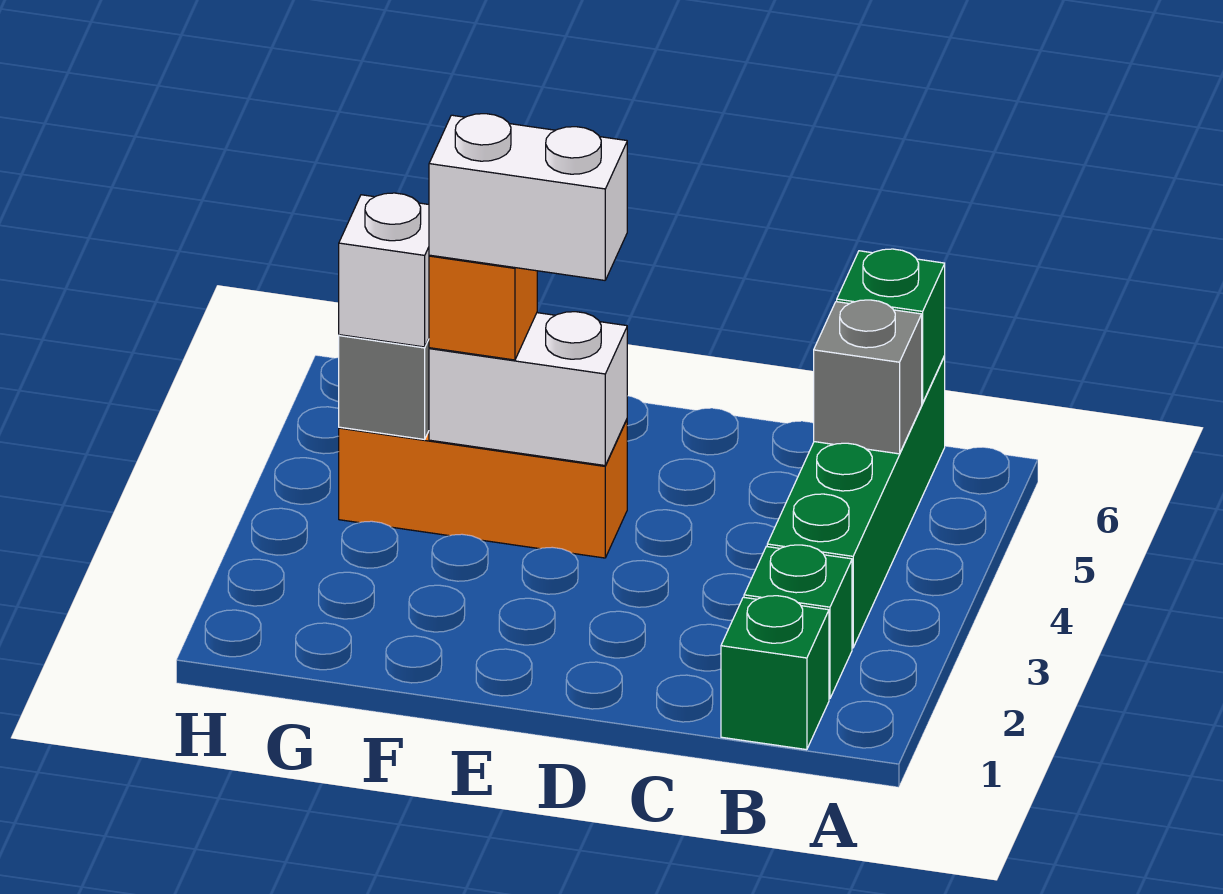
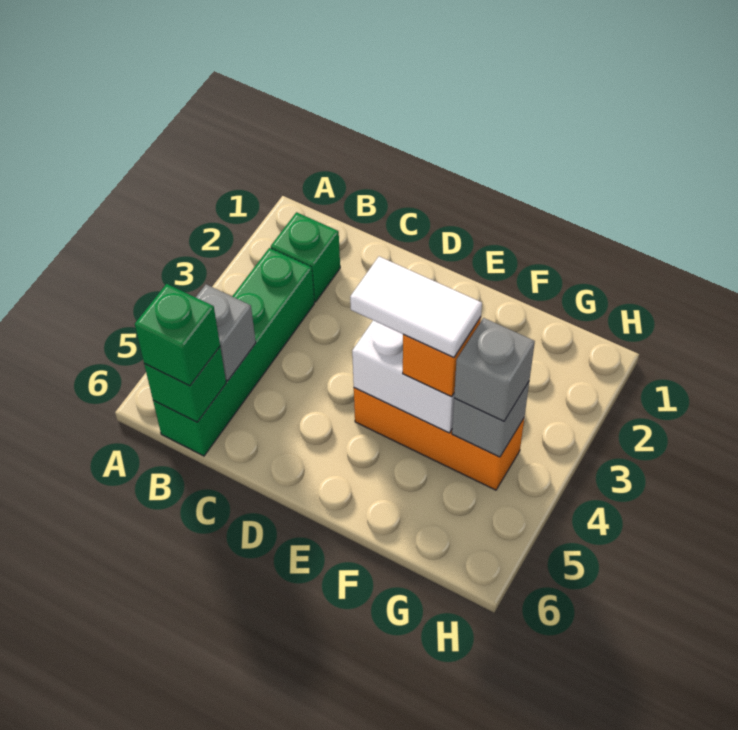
green 1x1 brick [721,596,829,750] -> green 1x1 brick moved to [135,284,220,386]
white 1x2 brick [429,114,627,280] -> white 1x2 tile [350,257,482,357]
white 1x1 brick [339,193,429,347] -> grey 1x1 brick [454,318,535,421]

